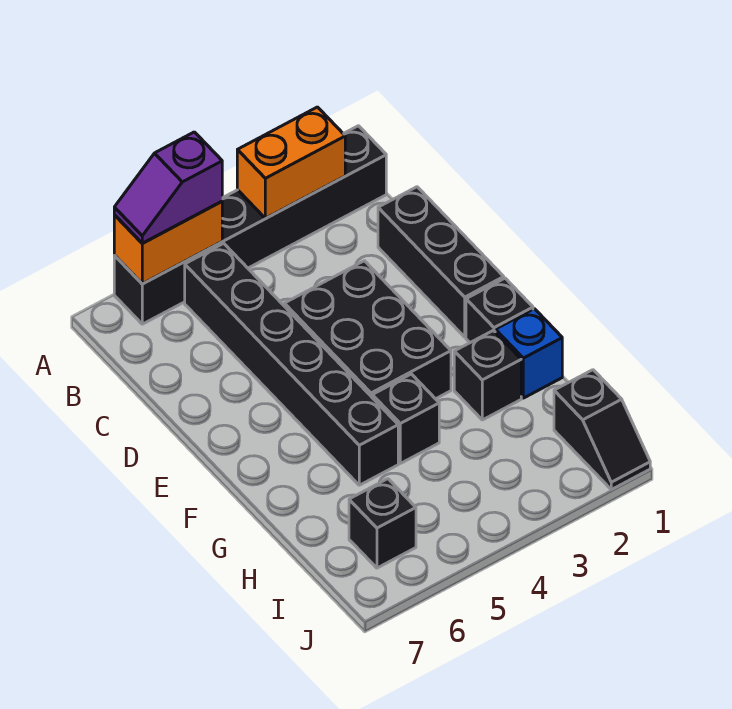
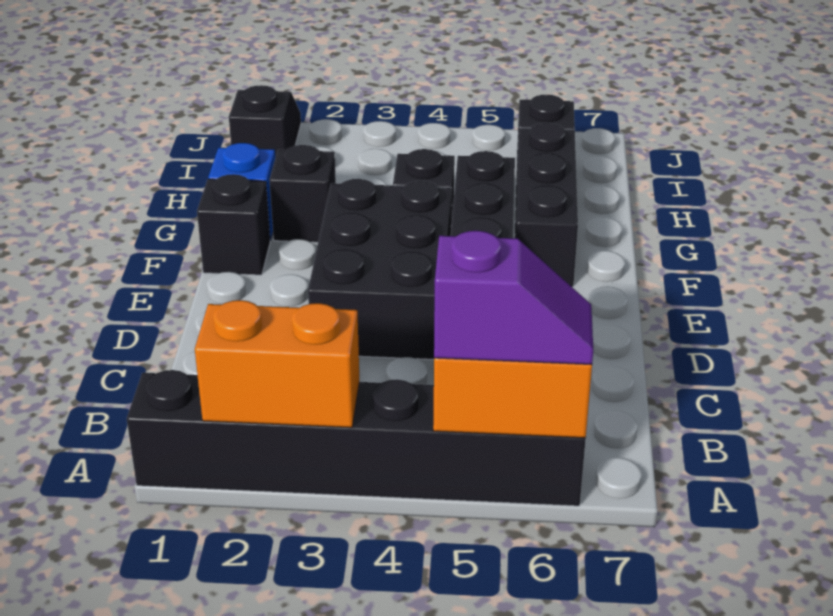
black 1x3 brick [378,187,504,337] -> black 1x3 brick moved to [515,123,578,287]

